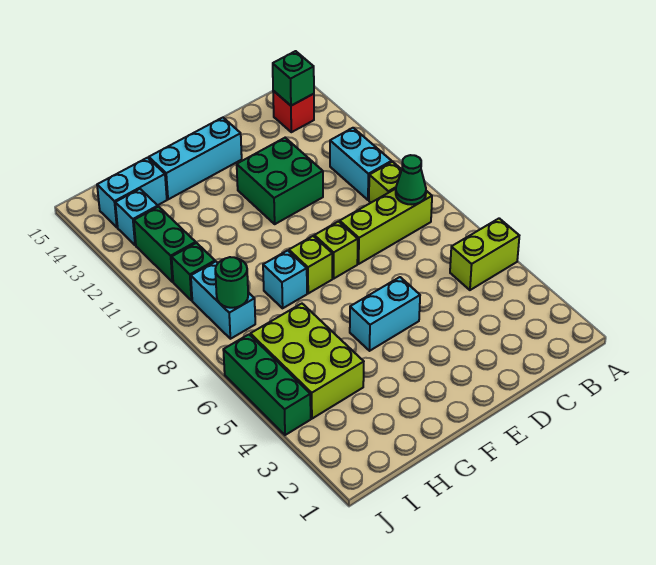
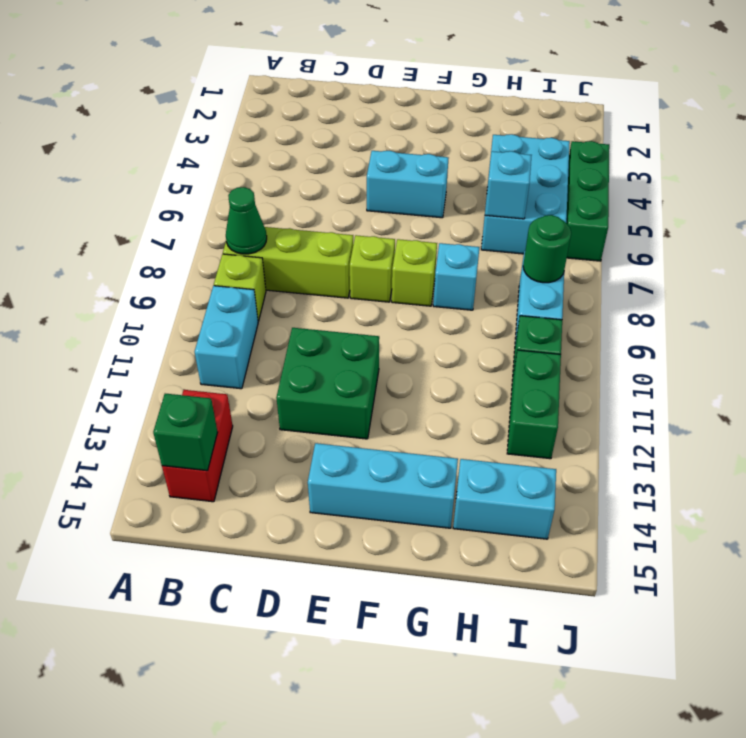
lime 1x2 brick [450,218,519,290] -> none
red 1x1 brick [273,91,314,132] -> red 1x2 brick [162,390,233,502]
lime 2x3 brick [250,304,364,419] -> cyan 2x3 brick [481,134,570,254]
cyan 1x1 brick [115,189,158,245] -> cyan 1x1 brick moved to [485,151,532,219]

